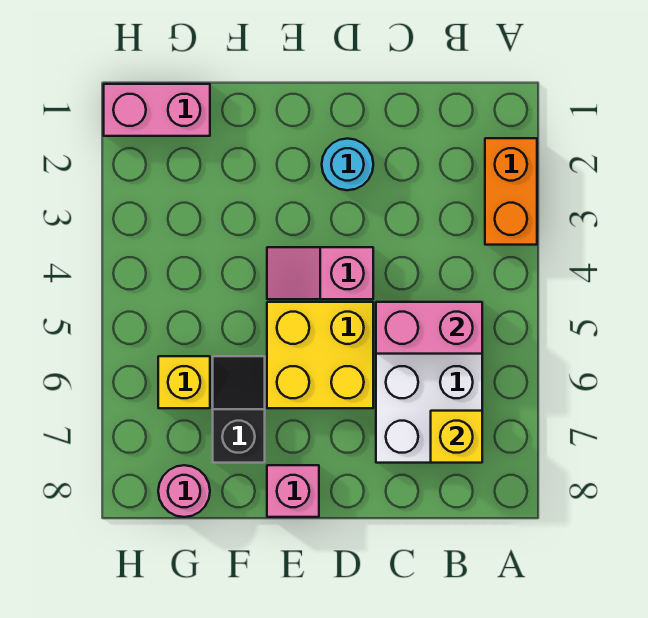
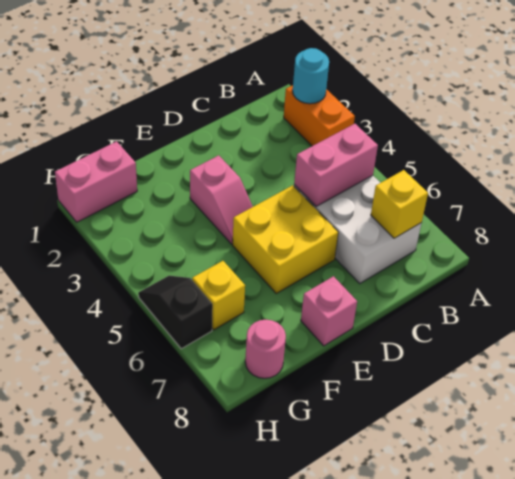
cyan 1x1 round brick [322,139,373,190] -> cyan 1x1 round brick moved to [293,48,329,104]
pink 1x2 slope [267,247,373,299] -> pink 1x2 slope turned to [190,155,253,244]
black 1x2 slope [213,356,265,463] -> black 1x2 slope moved to [138,276,213,349]

